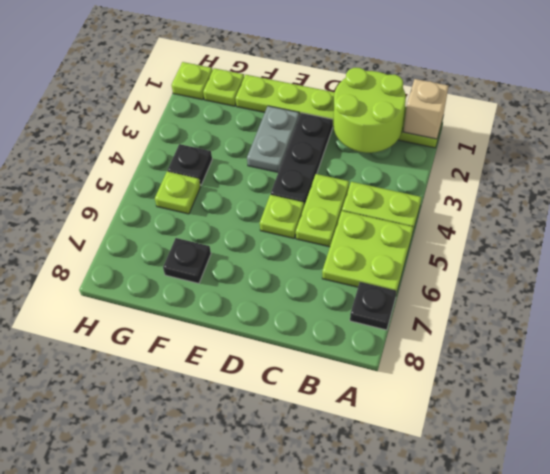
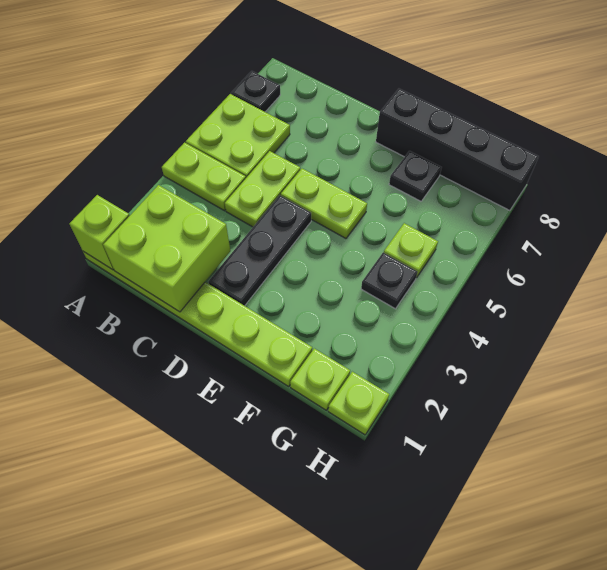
tan 1x1 brick [404,79,448,139] -> lime 1x1 brick [69,195,130,270]
lime 2x2 round brick [334,68,406,153] -> lime 2x2 brick [103,185,230,312]
lime 1x1 plate [260,195,304,238] -> lime 1x2 plate [281,169,367,238]
grey 1x2 plate [247,106,299,172] -> none
none -> black 1x4 brick [376,89,539,211]

